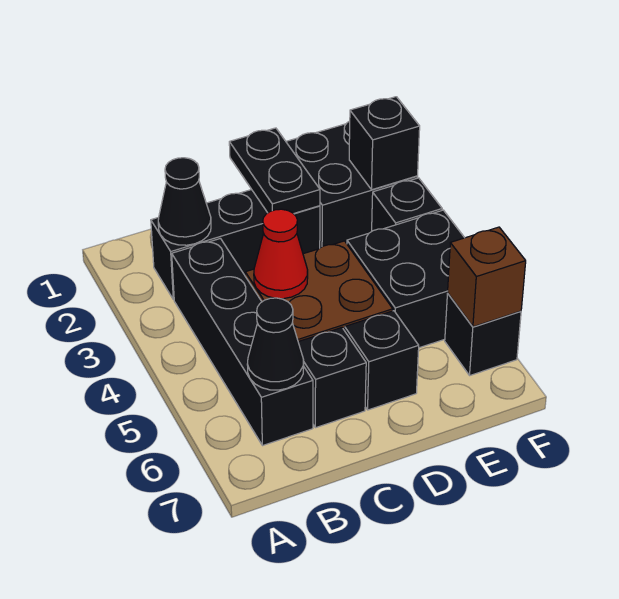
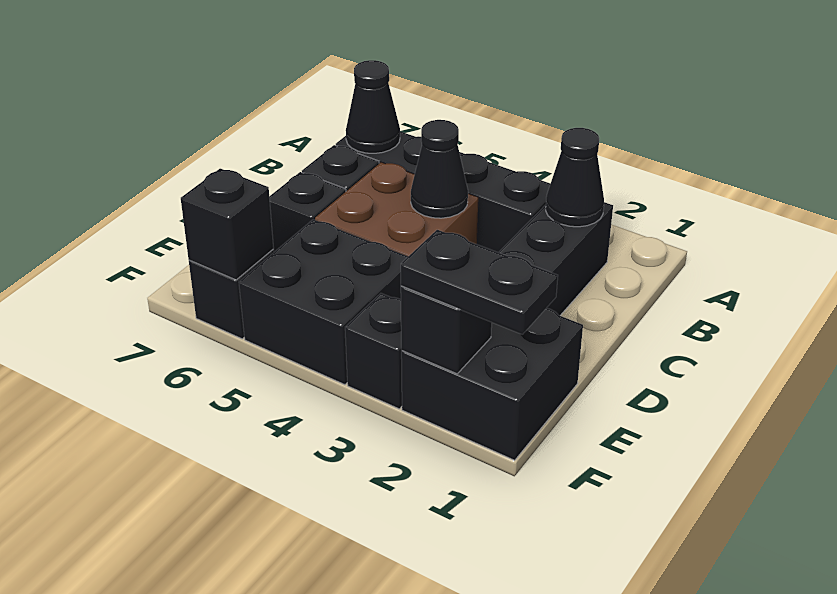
red 1x1 cone [254,209,308,299] -> black 1x1 cone [411,120,468,218]
black 1x2 plate [229,128,320,214] -> black 1x2 plate moved to [401,230,558,334]
brown 1x1 brick [448,227,526,327] -> black 1x1 brick [181,169,274,280]

